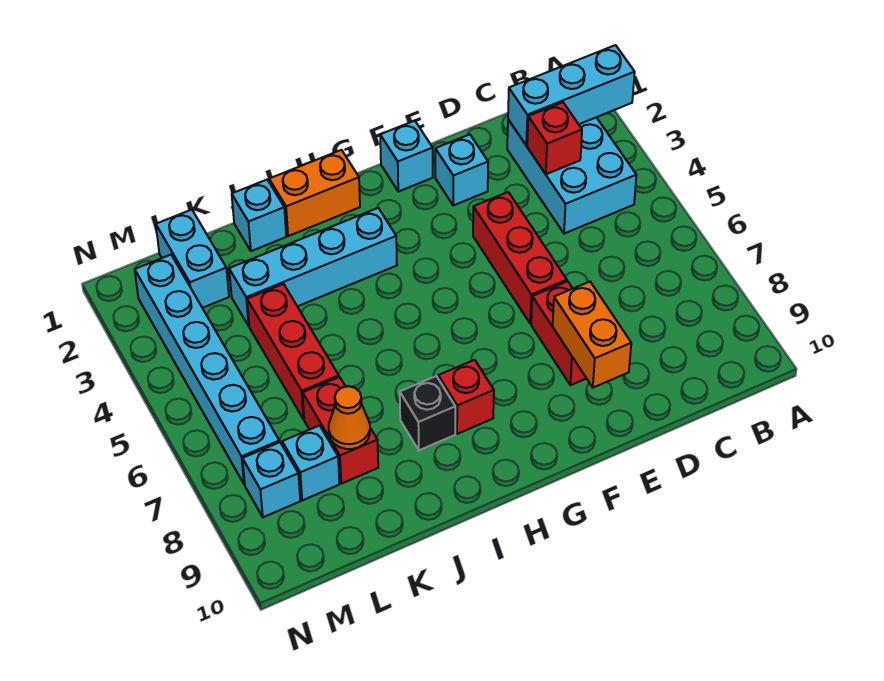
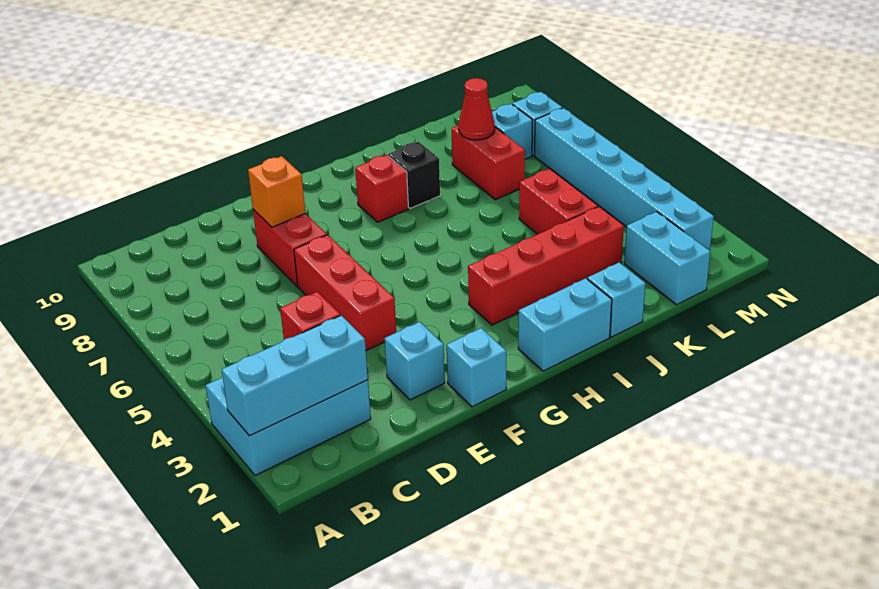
cyan 2x3 brick [507,117,636,234] -> cyan 2x3 brick turned to [206,378,371,476]
orange 1x2 brick [553,282,631,388] -> orange 1x1 brick [248,156,305,227]
orange 1x2 brick [269,150,360,236] -> cyan 1x2 brick [518,278,612,371]
cyan 1x4 brick [229,208,397,326] -> red 1x4 brick [468,207,624,325]
red 1x3 brick [247,284,339,419] -> red 1x2 brick [519,169,598,234]
orange 1x1 cone [329,386,370,449] -> red 1x1 cone [458,78,495,140]

